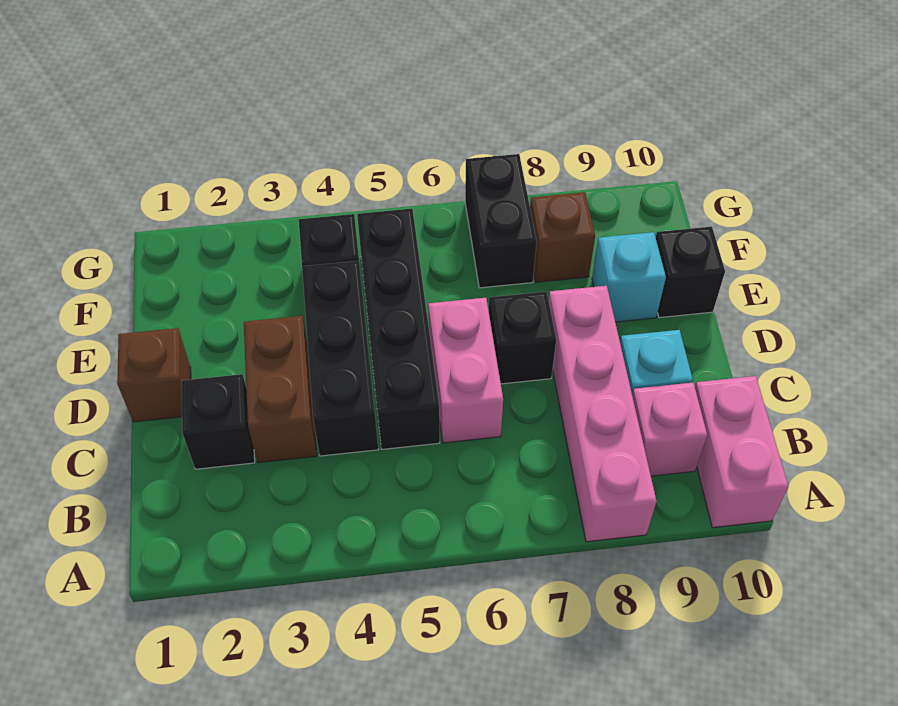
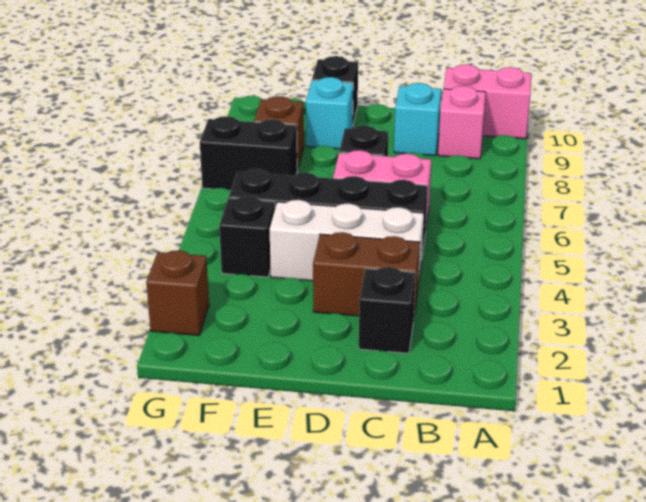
pink 1x4 brick [549,286,656,542] -> none
black 1x3 brick [302,261,378,456] -> white 1x3 brick [270,200,424,284]
brown 1x1 brick [117,328,191,422] -> brown 1x1 brick moved to [146,250,209,335]

